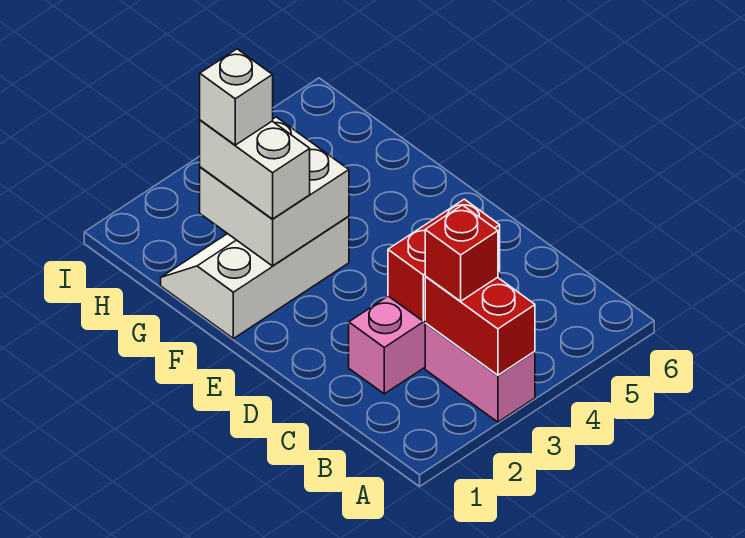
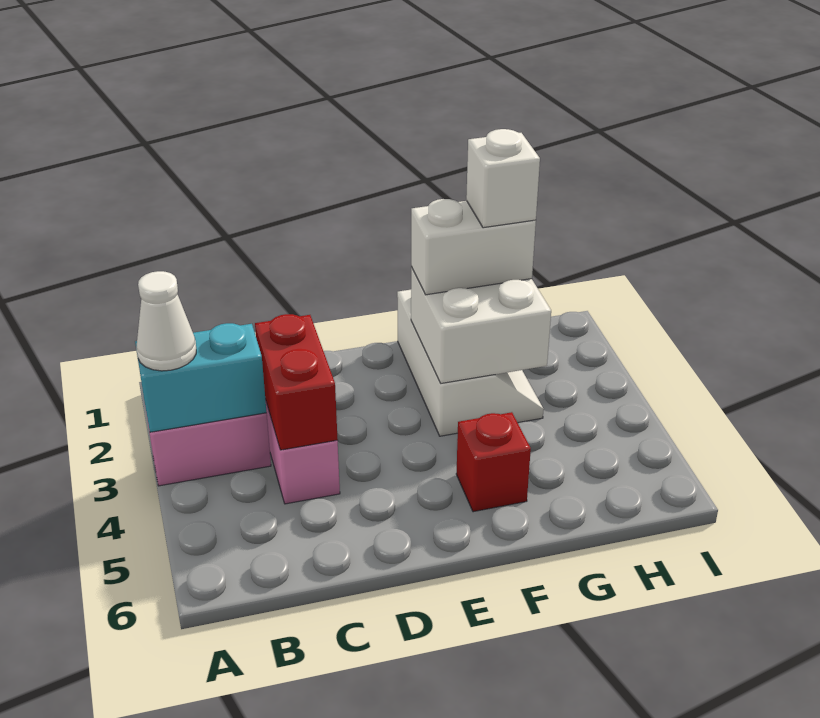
red 1x2 brick [425,276,535,375] -> cyan 1x2 brick [135,323,267,432]
none -> white 1x1 cone [136,271,196,371]
red 1x1 brick [425,205,498,301] -> red 1x1 brick moved to [456,412,531,512]

